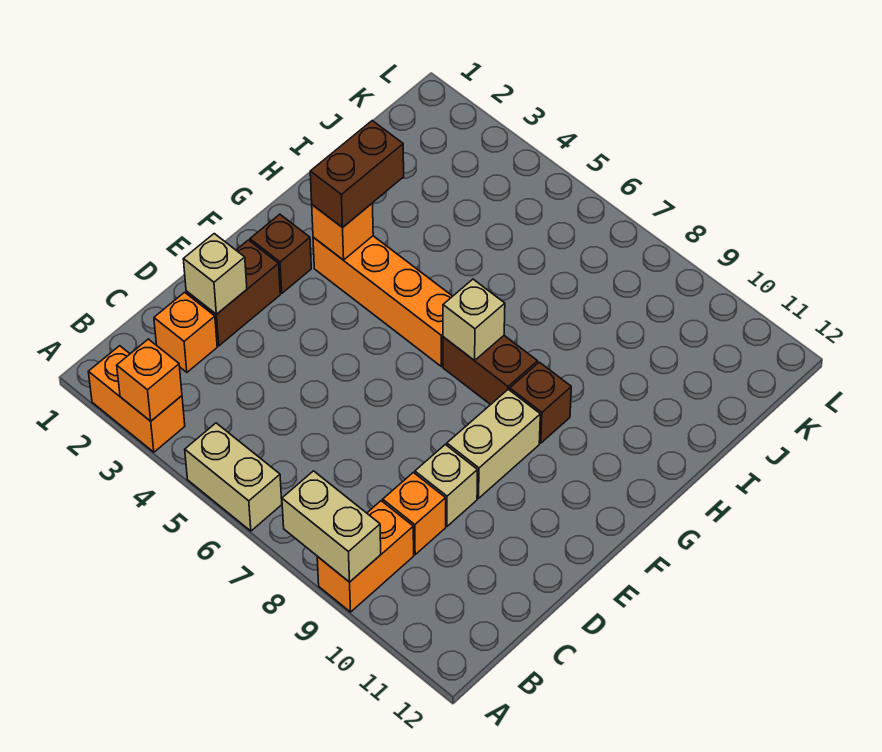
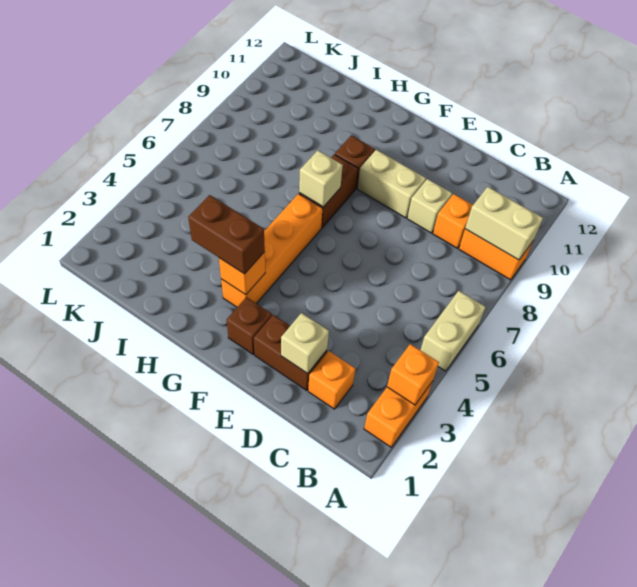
tan 1x2 brick [282,471,381,582] -> tan 1x2 brick turned to [465,187,543,260]

